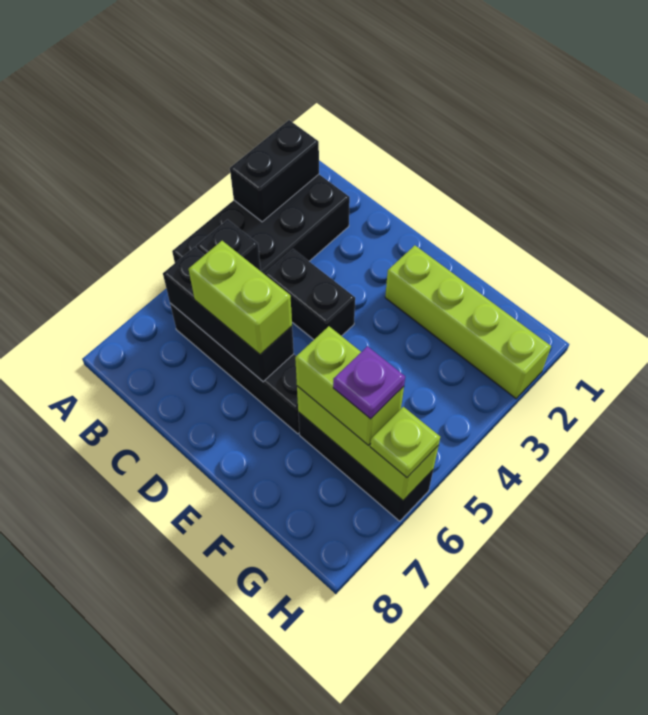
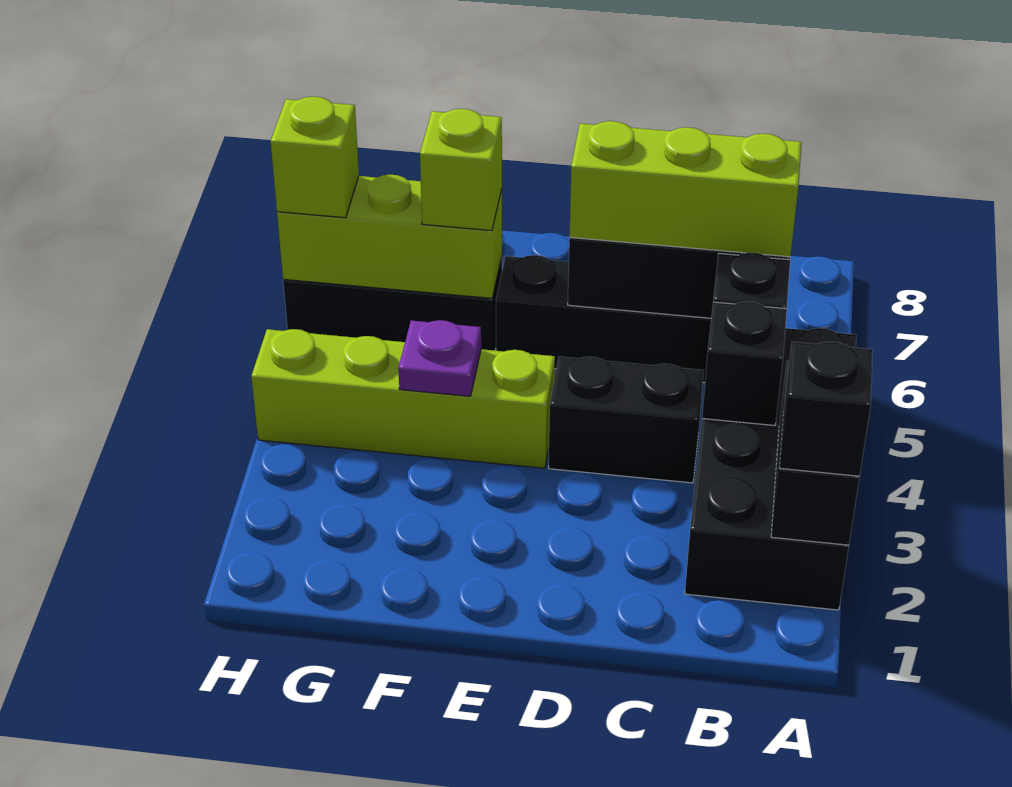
none -> black 1x1 brick [780,342,872,476]
none -> black 1x1 brick [702,302,787,425]
lime 1x2 brick [189,241,292,354] -> lime 1x3 brick [569,121,802,257]
lime 1x4 brick [385,245,551,399] -> lime 1x4 brick moved to [251,329,555,468]
lime 1x2 brick [295,326,404,445] -> lime 1x1 brick [420,109,502,231]
purple 1x1 plate [333,346,405,419] -> purple 1x1 plate moved to [398,320,481,396]
lime 1x1 plate [370,407,440,477] -> lime 1x1 brick [271,97,359,218]

